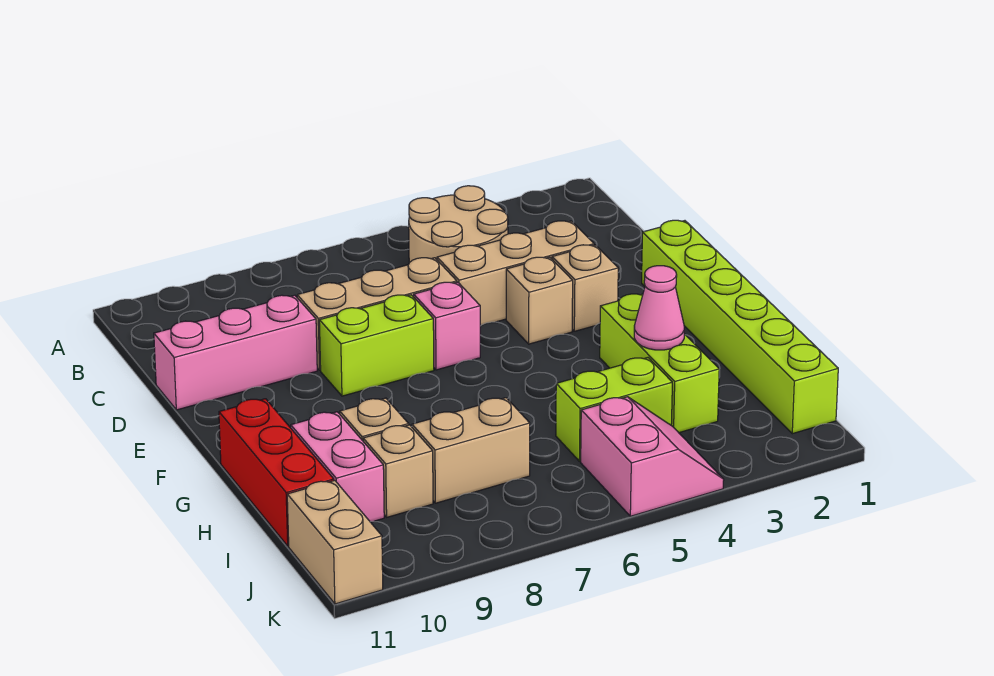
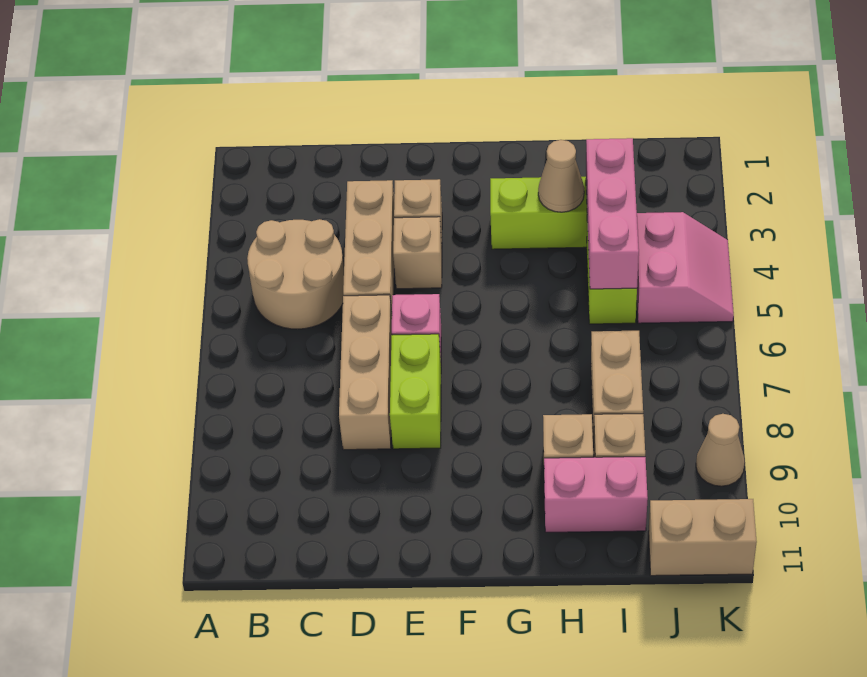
pink 1x3 brick [154,295,317,410] -> pink 1x3 brick moved to [586,138,639,289]
lime 1x6 brick [642,220,838,434] -> none
red 1x3 brick [219,399,334,546] -> none
pink 1x1 cone [634,266,684,350] -> tan 1x1 cone [538,140,584,212]
pink 2x2 slope [581,397,724,516] -> pink 2x2 slope turned to [637,212,734,323]
none -> tan 1x1 cone [696,414,745,486]

